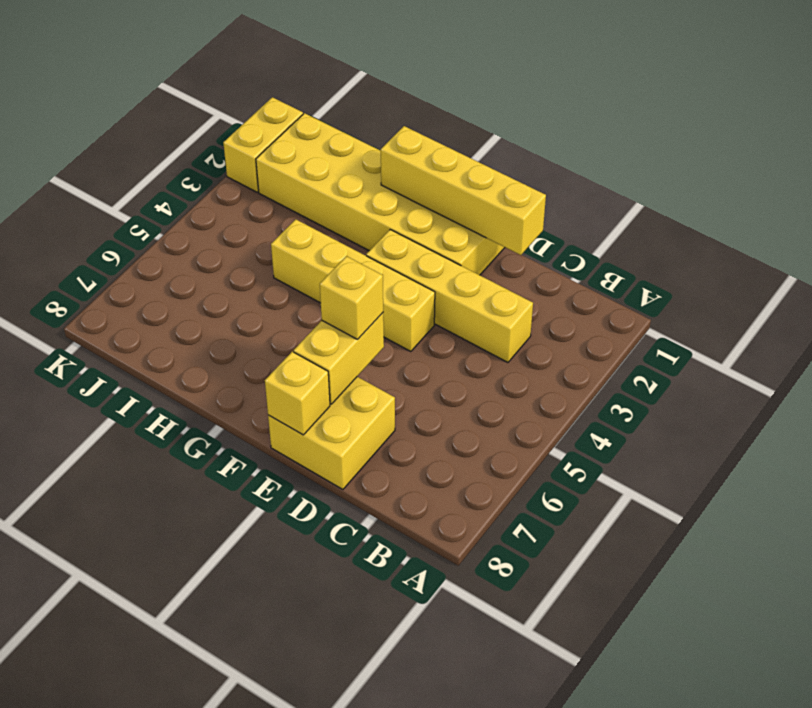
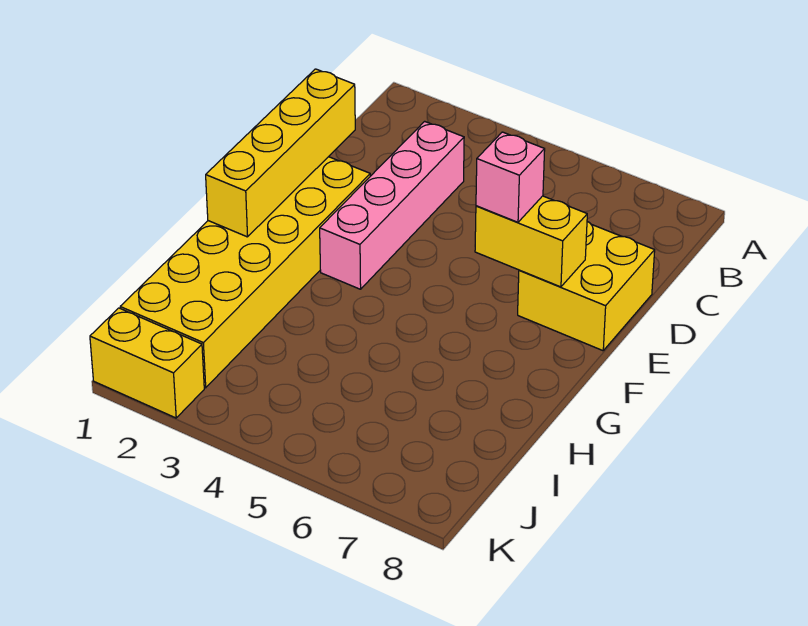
yellow 1x4 brick [366,230,533,362] -> pink 1x4 brick [320,121,464,289]
yellow 1x4 brick [271,219,435,352] -> none
yellow 1x1 brick [320,256,383,339] -> pink 1x1 brick [476,132,545,222]
yellow 1x1 brick [265,352,330,435] -> none

